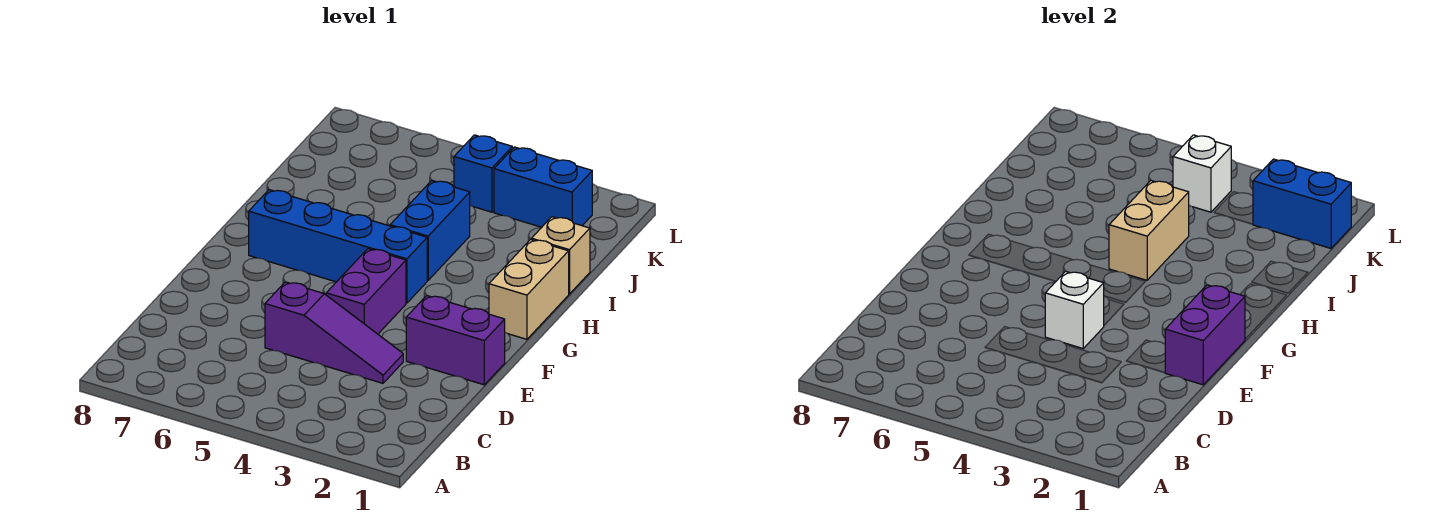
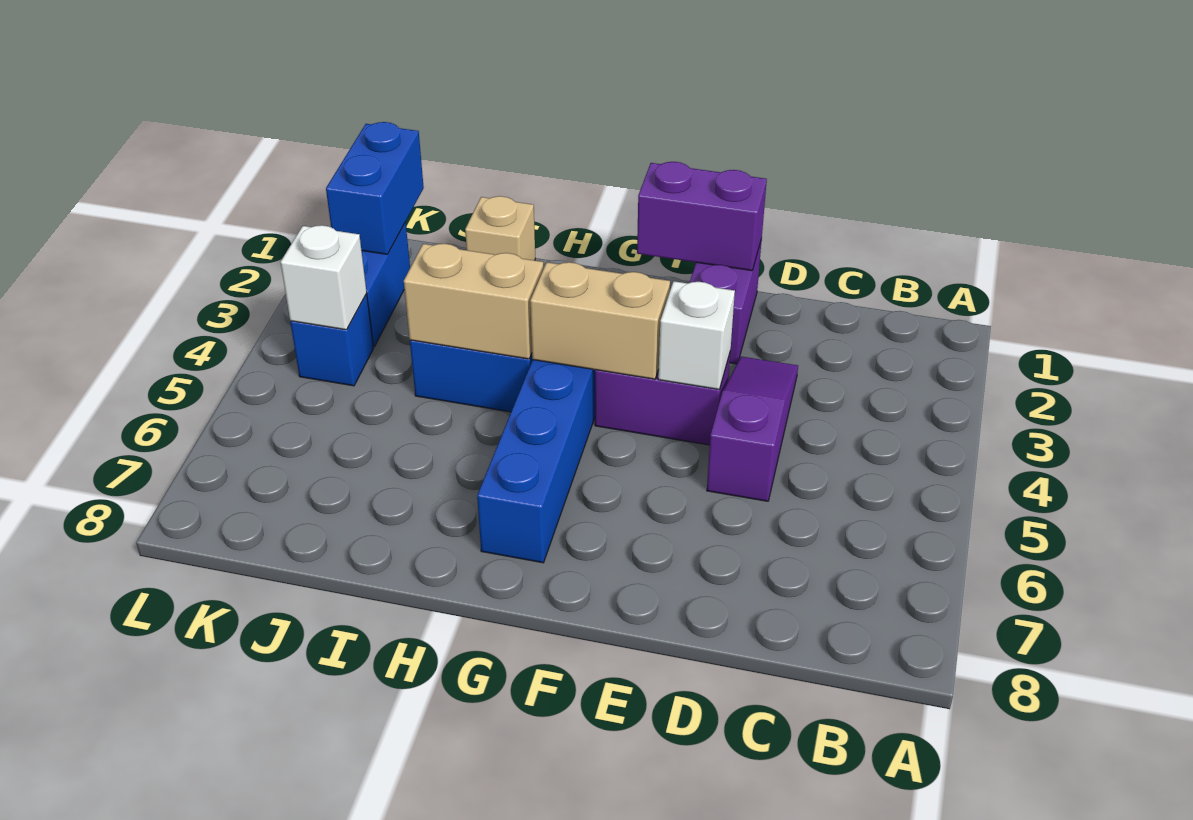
tan 1x2 brick [489,239,569,339] -> tan 1x2 brick moved to [530,262,670,379]

